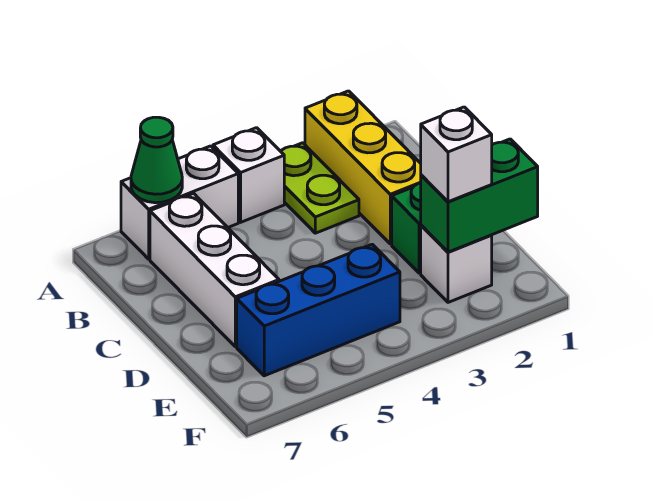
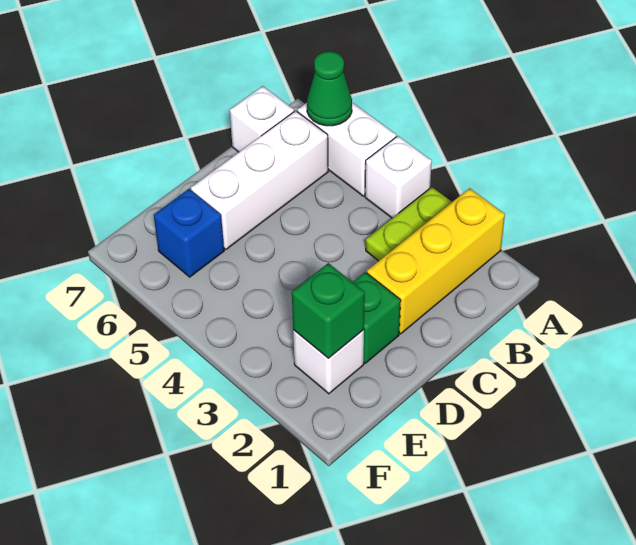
green 1x2 brick [421,139,538,252] -> green 1x1 brick [292,263,365,358]
white 1x1 brick [421,107,492,202] -> white 1x1 brick moved to [230,86,294,152]
blue 1x3 brick [237,244,400,376] -> blue 1x1 brick [154,189,224,277]

